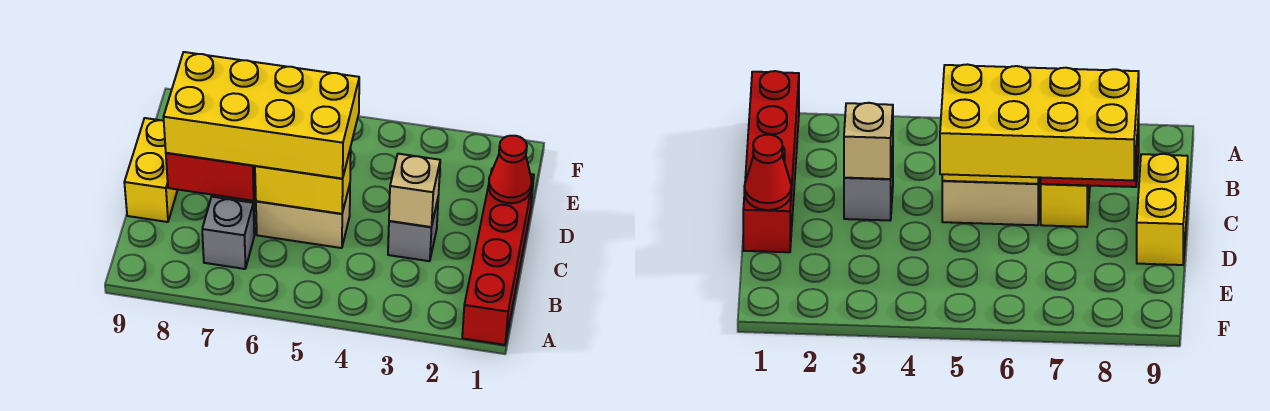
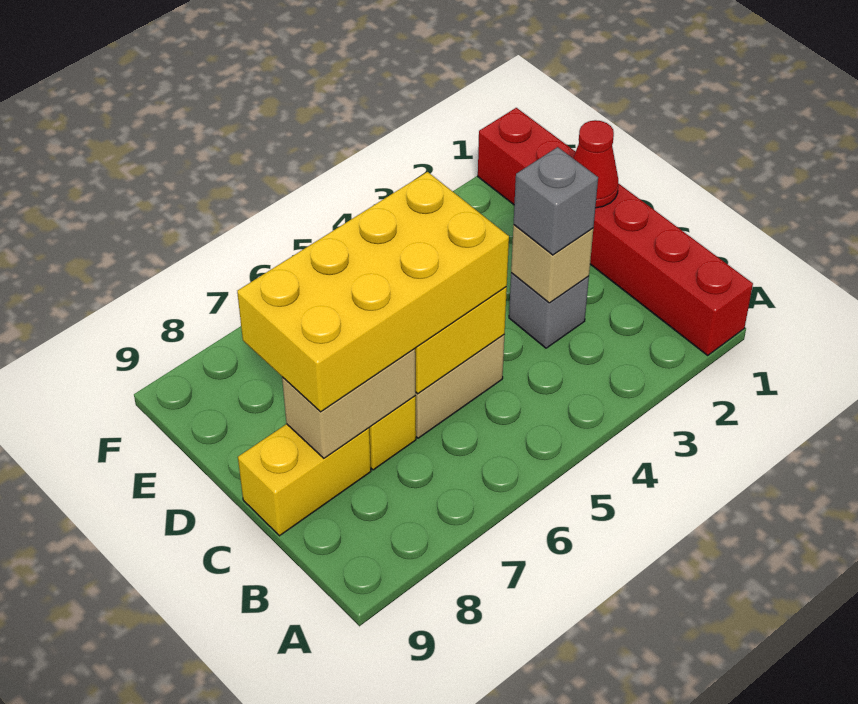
red 1x4 brick [462,169,534,345] -> red 1x6 brick [478,108,753,355]
grey 1x1 brick [202,197,254,269] -> grey 1x1 brick moved to [514,147,598,255]
red 1x2 brick [166,153,256,201] -> tan 1x2 brick [282,349,416,458]
yellow 1x2 brick [124,118,178,222] -> yellow 1x2 brick turned to [238,424,371,536]

